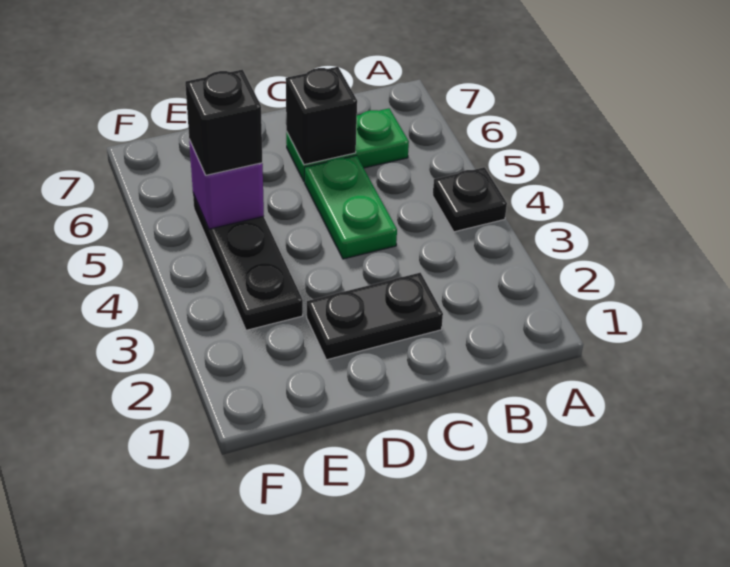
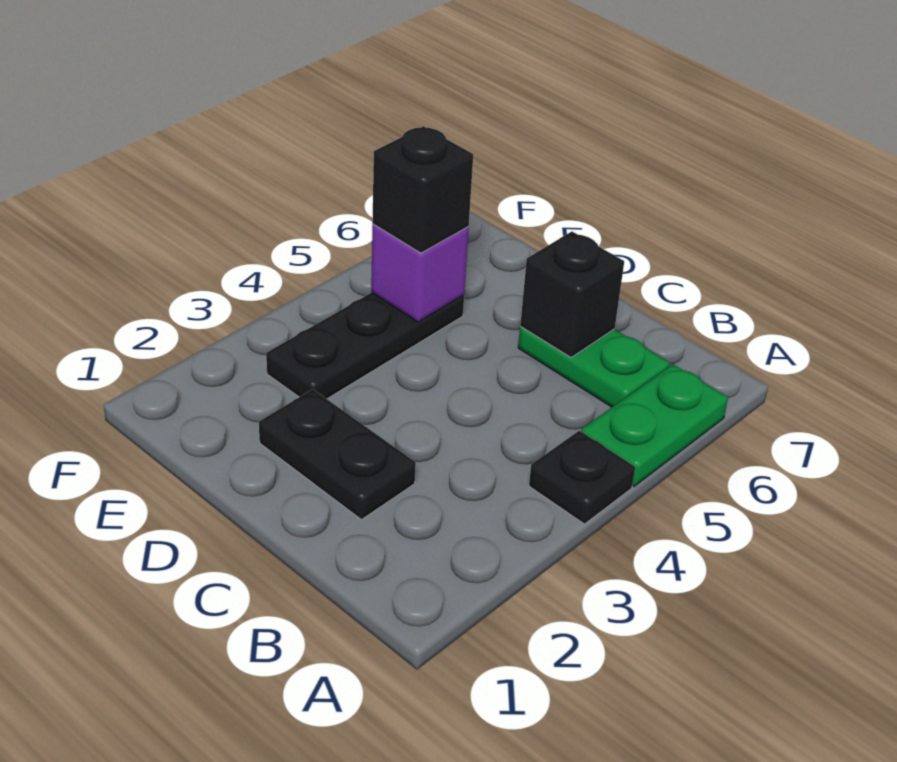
green 1x2 plate [305,156,397,259] -> green 1x2 plate moved to [581,364,728,486]

